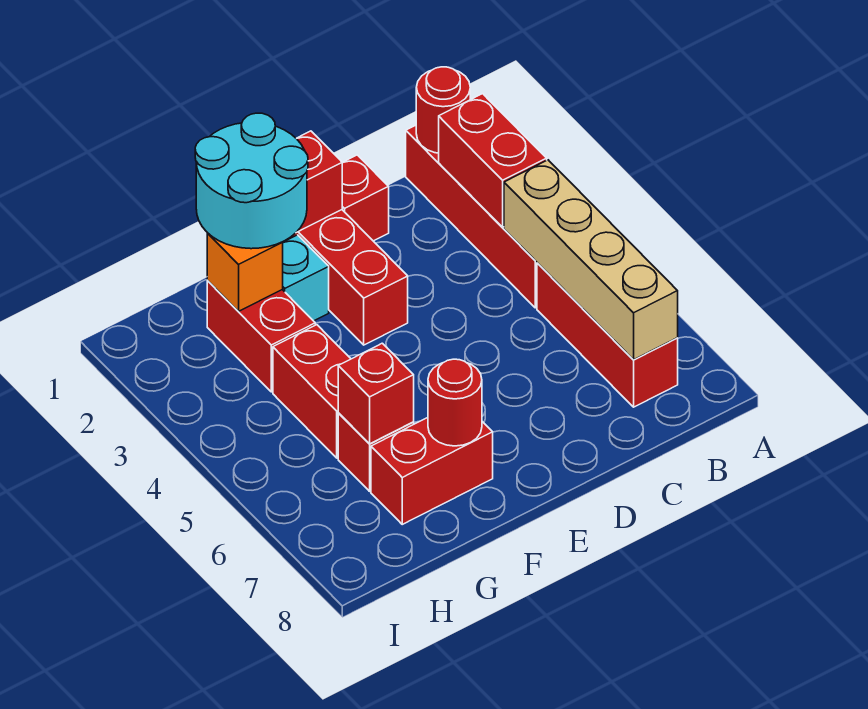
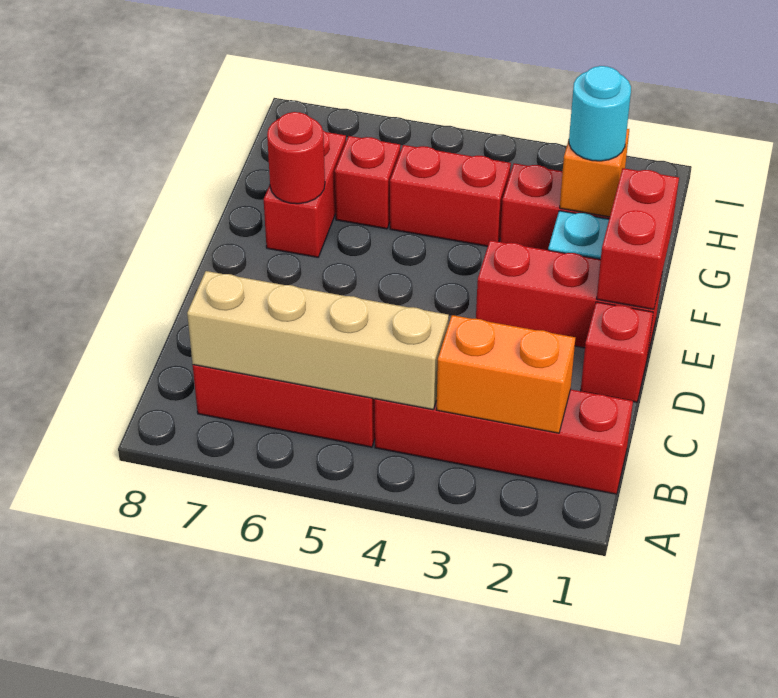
red 1x1 round brick [416,67,470,153] -> none
red 1x2 brick [439,94,547,227] -> orange 1x2 brick [437,315,575,433]
cyan 2x2 round brick [195,113,308,249] -> cyan 1x1 round brick [569,66,631,161]
red 1x1 brick [338,343,414,444] -> none

